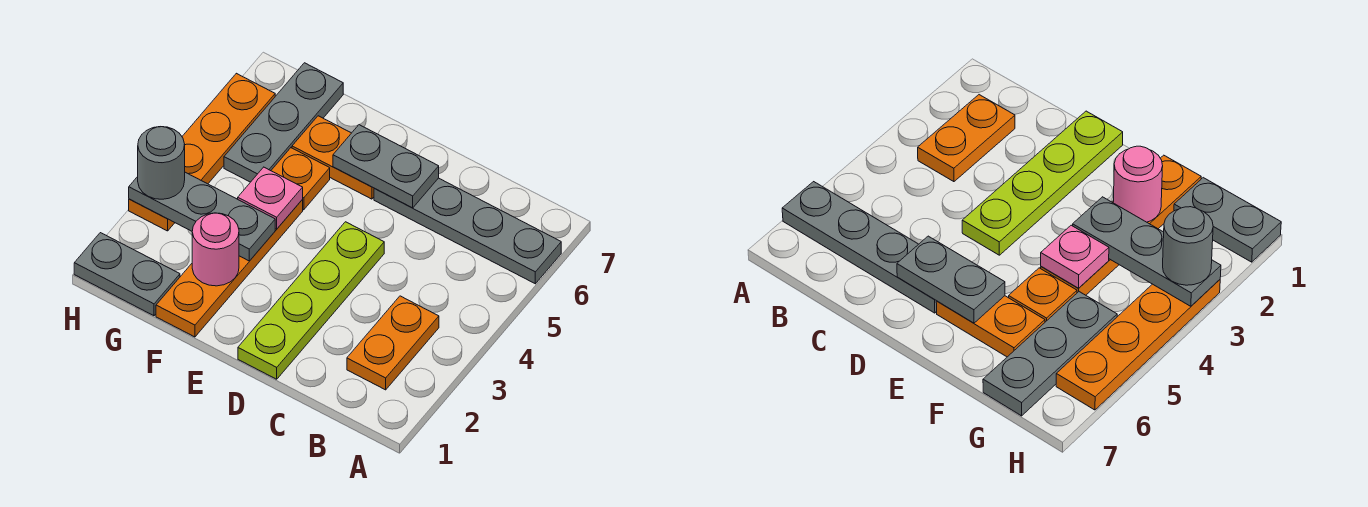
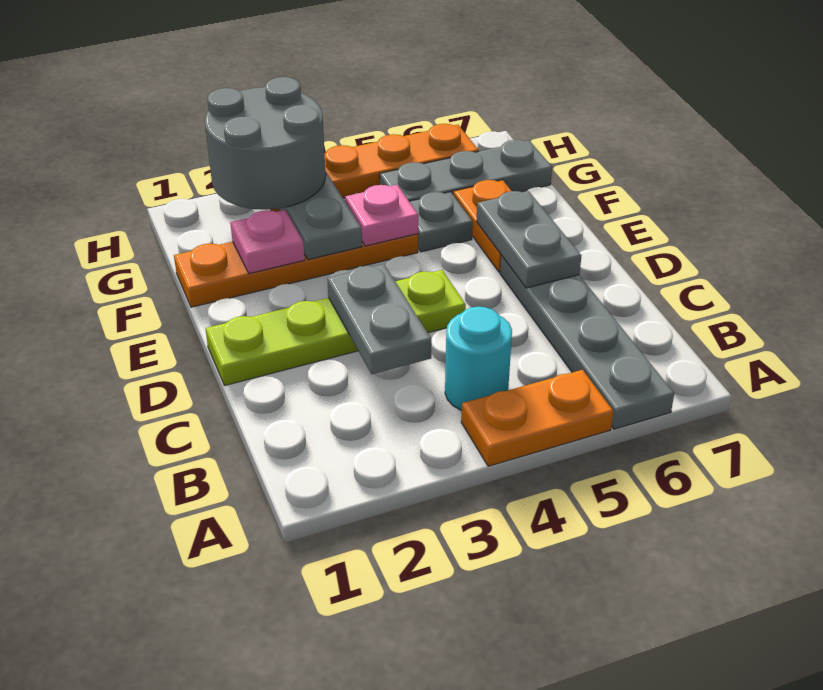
orange 1x2 plate [347,296,439,390] -> orange 1x2 plate moved to [461,370,613,466]
none -> cyan 1x1 round brick [445,307,512,410]
pink 1x1 round brick [192,213,239,286] -> pink 1x1 plate [230,210,305,274]
orange 1x1 plate [271,148,330,210] -> grey 1x1 plate [409,192,473,252]
grey 1x2 plate [74,233,180,316] -> grey 1x2 plate moved to [327,264,431,374]
grey 1x1 round brick [138,127,185,199] -> grey 2x2 round brick [205,77,326,210]

